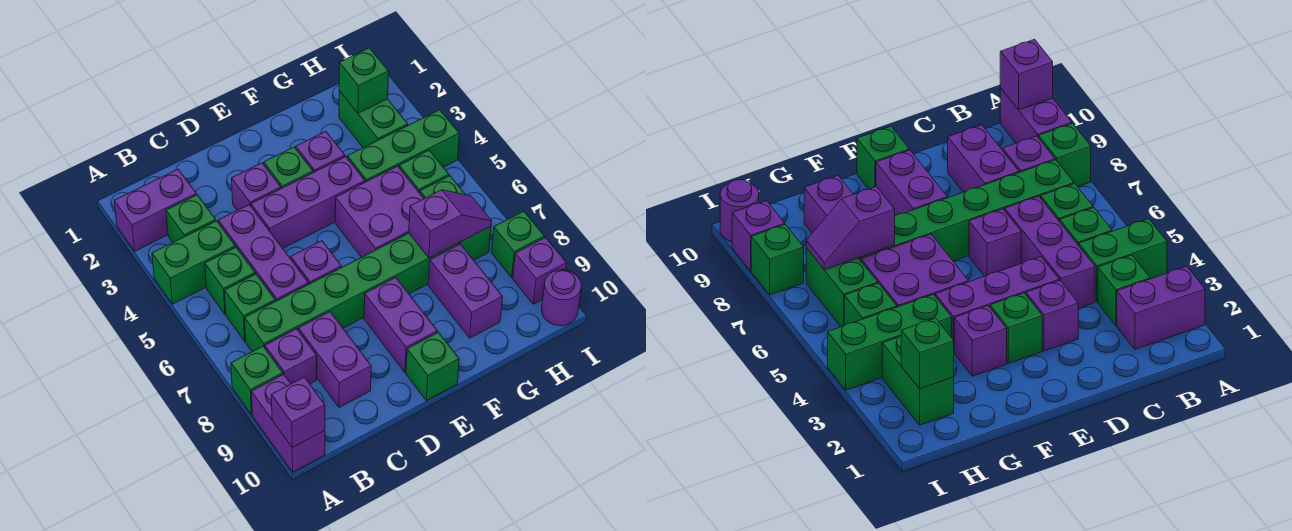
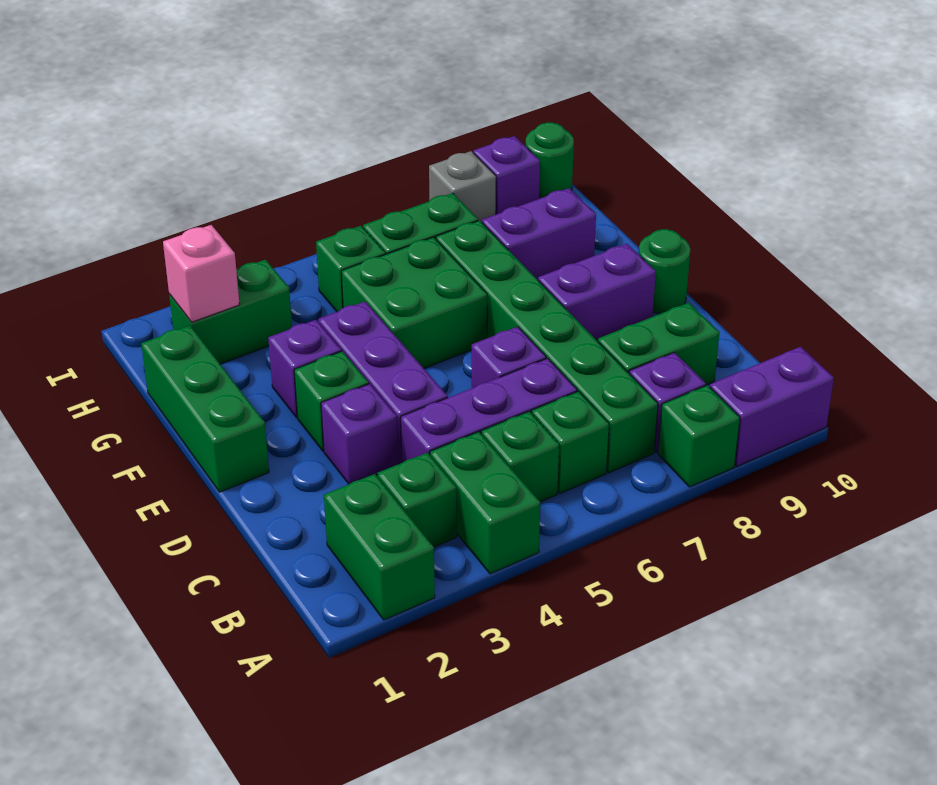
purple 1x2 brick [114,169,197,251] -> green 1x2 brick [324,474,435,620]
purple 1x1 brick [271,377,325,448] -> none
purple 1x2 brick [298,312,371,408] -> green 1x2 brick [598,303,719,385]
green 1x1 brick [406,332,459,400] -> green 1x1 round brick [639,229,690,314]
purple 2x2 brick [335,166,424,257] -> green 2x2 brick [341,237,487,368]
green 1x3 brick [347,110,459,182] -> green 1x3 brick moved to [141,326,269,492]
purple 1x2 slope [409,190,492,258] -> none
green 1x1 brick [339,48,389,113] -> pink 1x1 brick [163,225,240,322]
green 1x1 brick [491,211,544,277] -> grey 1x1 brick [429,151,496,222]
purple 1x1 round brick [541,270,582,326] -> green 1x1 round brick [526,123,574,199]

